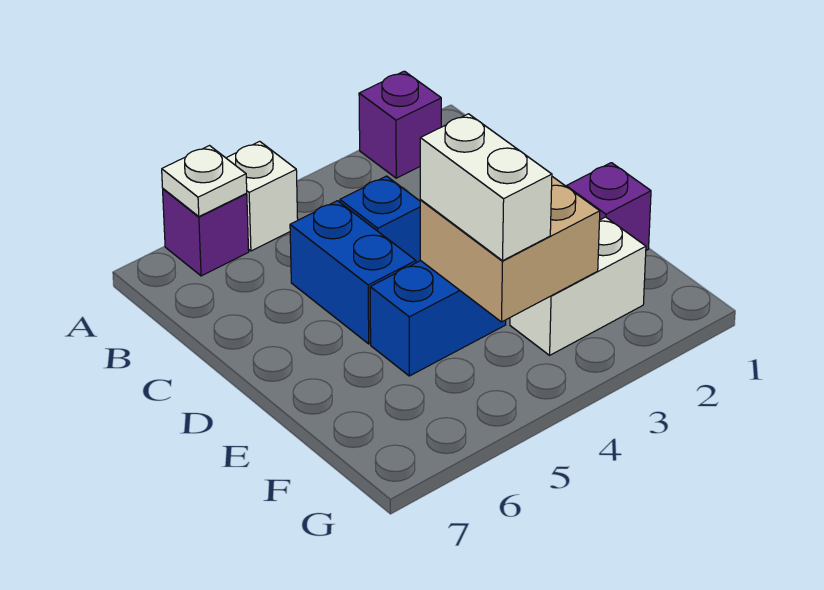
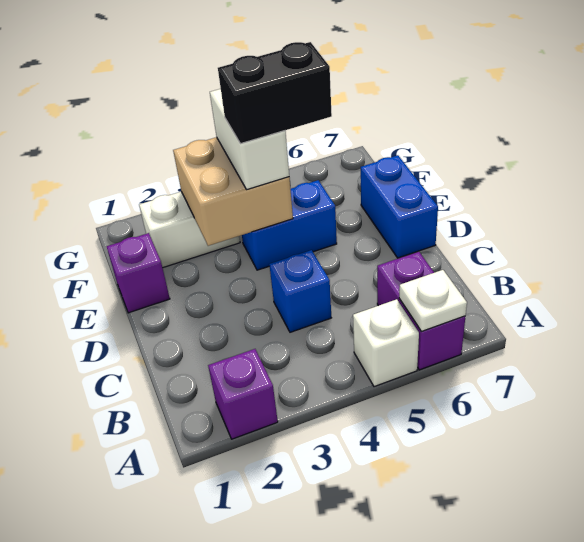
purple 1x1 brick [163,189,249,276] -> purple 1x2 brick [377,252,465,370]
blue 1x2 brick [290,201,416,344] -> blue 1x2 brick moved to [361,155,438,258]
none -> black 1x2 brick [218,42,332,144]

